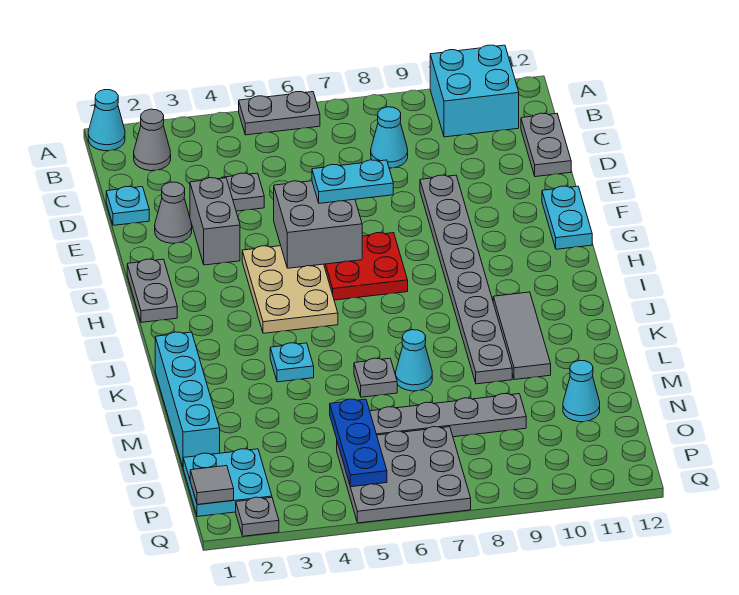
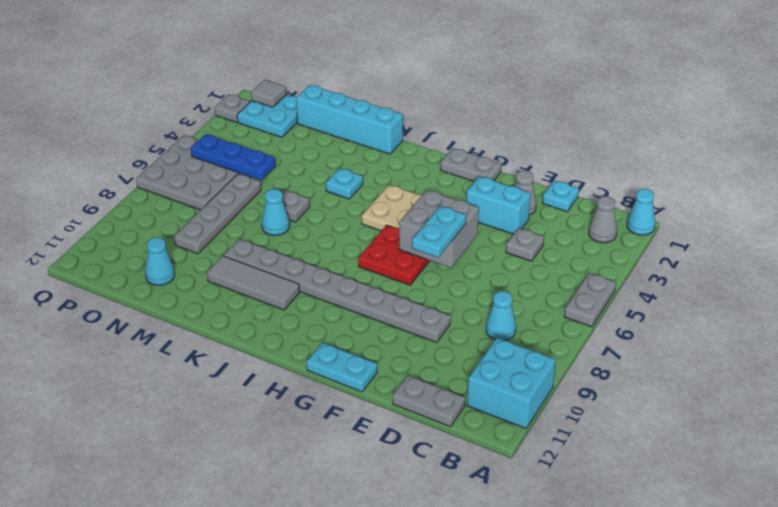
grey 1x2 brick [190,178,240,265] -> cyan 1x2 brick [466,176,531,234]

